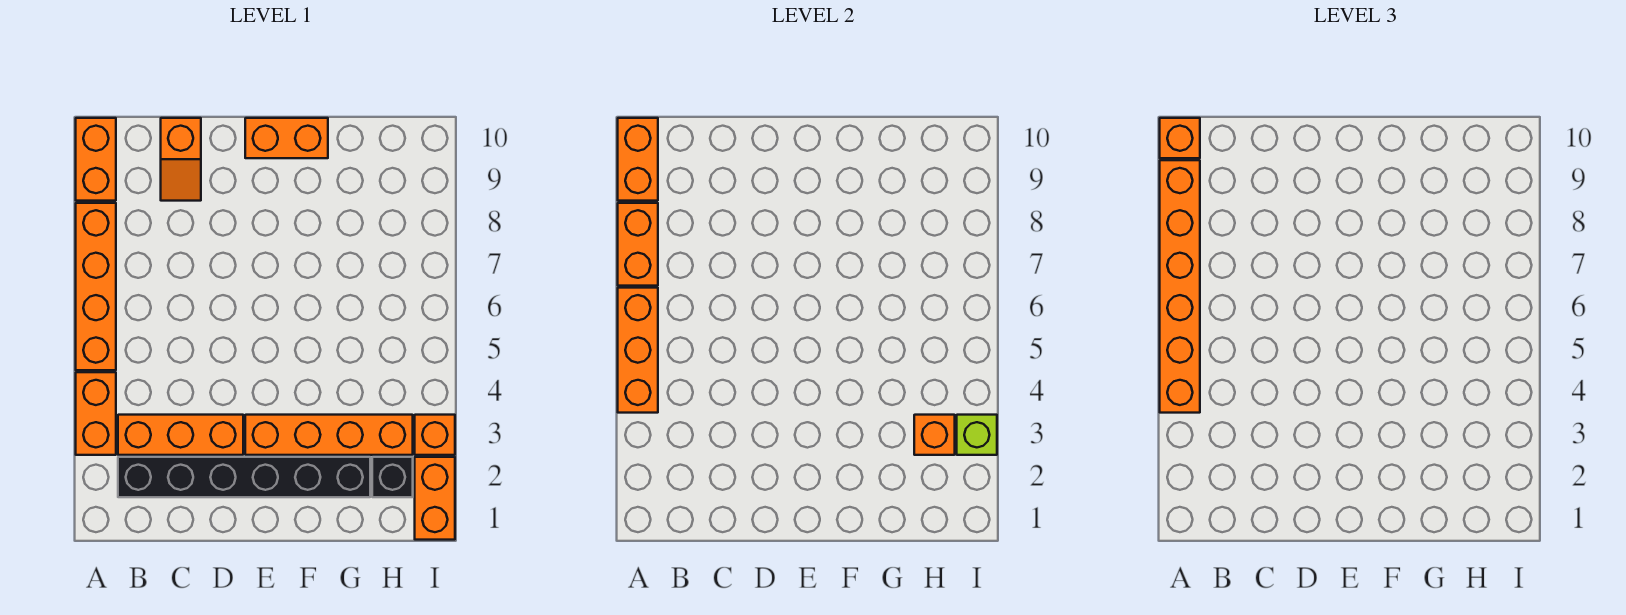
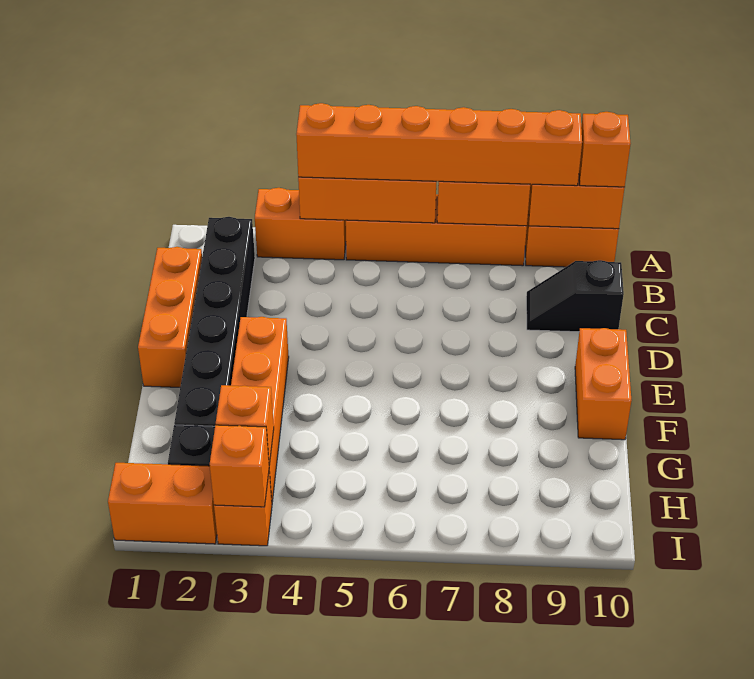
orange 1x3 brick [118,415,243,455] -> orange 1x3 brick moved to [138,247,202,387]
orange 1x2 slope [161,118,201,201] -> black 1x2 slope [526,260,624,332]
lime 1x1 brick [957,415,997,455] -> orange 1x1 brick [210,425,269,507]

